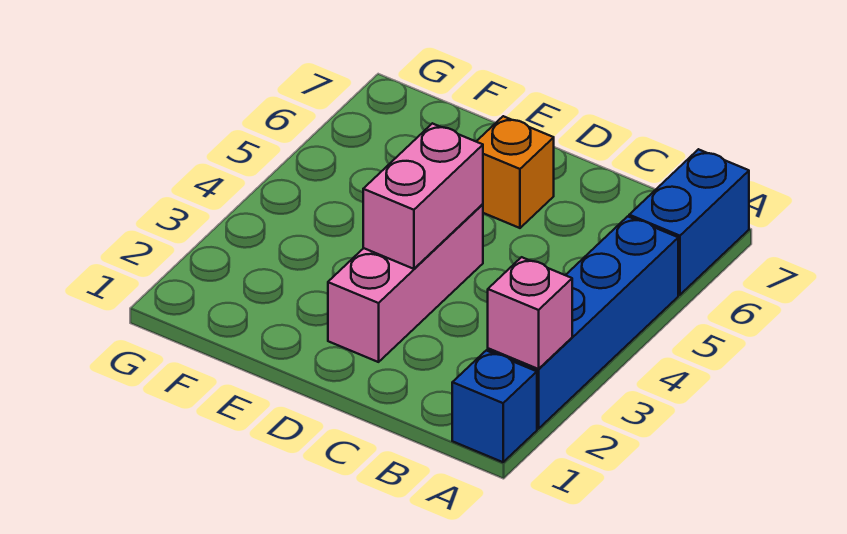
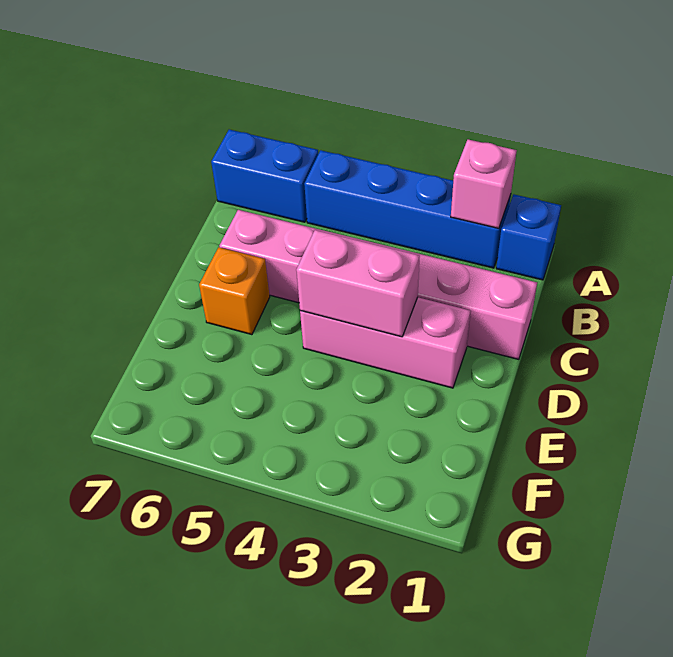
none -> pink 1x6 brick [219,210,537,359]

